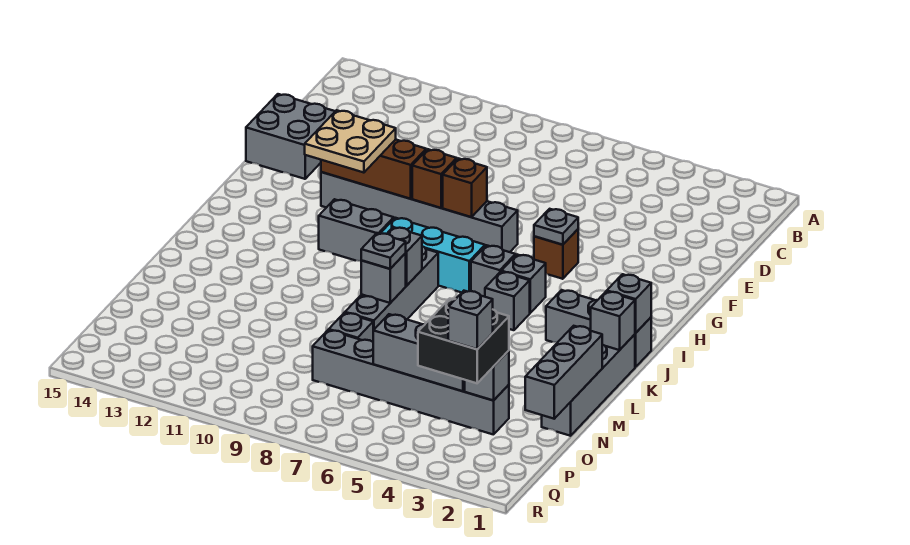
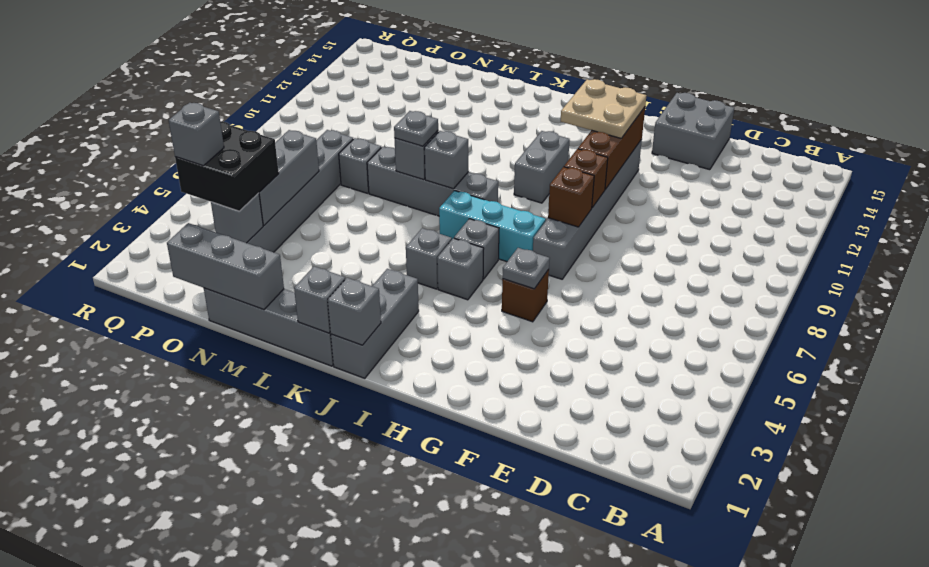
cyan 1x3 brick [380,218,485,293] -> cyan 1x3 brick turned to [439,191,546,262]

